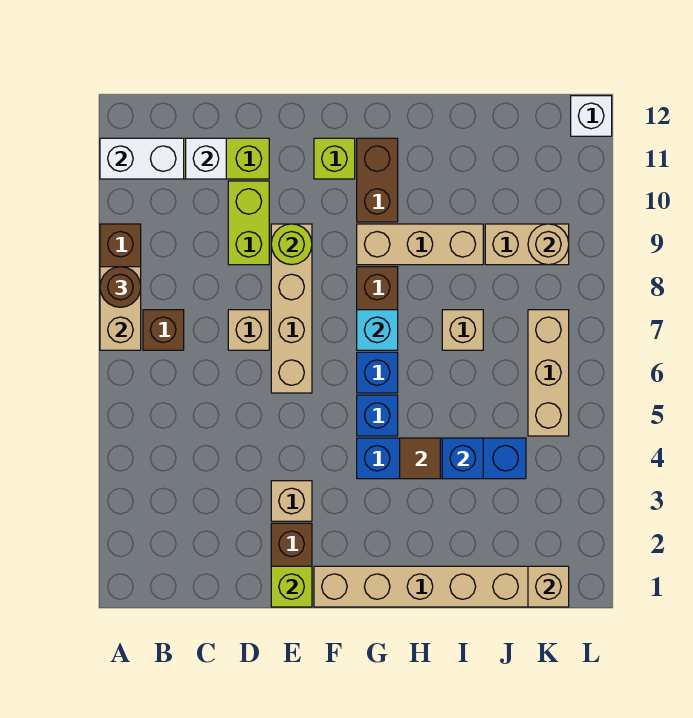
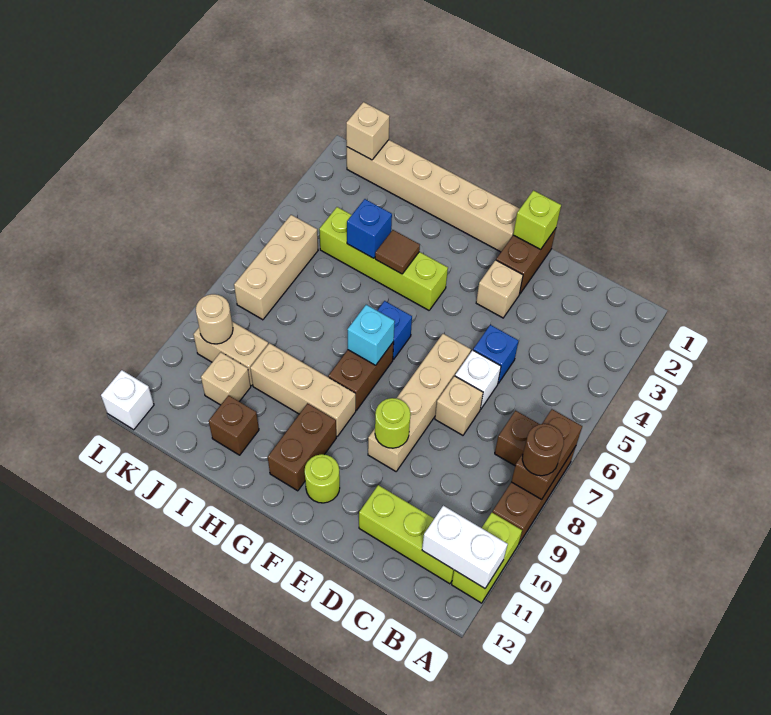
tan 1x2 brick [100,267,141,350] -> brown 1x2 brick [511,409,582,500]
white 1x1 brick [186,138,226,179] -> white 1x1 brick moved to [455,350,501,409]
lime 1x2 brick [228,181,269,265] -> lime 1x2 brick moved to [452,513,522,603]
lime 1x1 brick [314,138,355,179] -> lime 1x1 round brick [305,454,340,503]
blue 1x4 brick [357,438,526,479] -> lime 1x4 brick [319,207,448,310]
blue 1x1 brick [357,395,398,436] -> blue 1x1 brick moved to [473,325,519,383]
tan 1x1 brick [442,310,483,350] -> tan 1x1 brick moved to [201,352,251,405]
none -> brown 1x1 brick [209,395,259,455]

